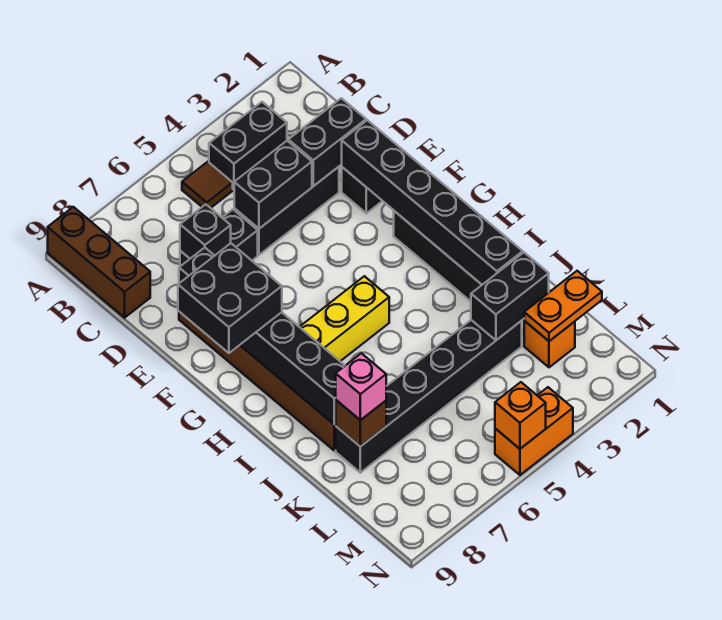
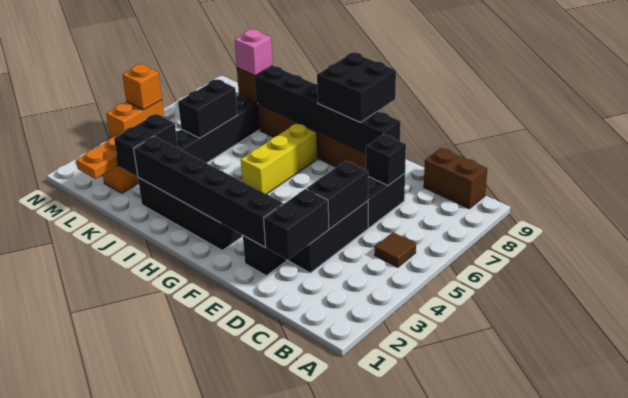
brown 1x3 brick [48,207,150,318] -> brown 1x2 brick [424,148,487,209]
black 1x2 brick [209,102,287,190] -> black 1x2 brick moved to [178,79,237,138]

